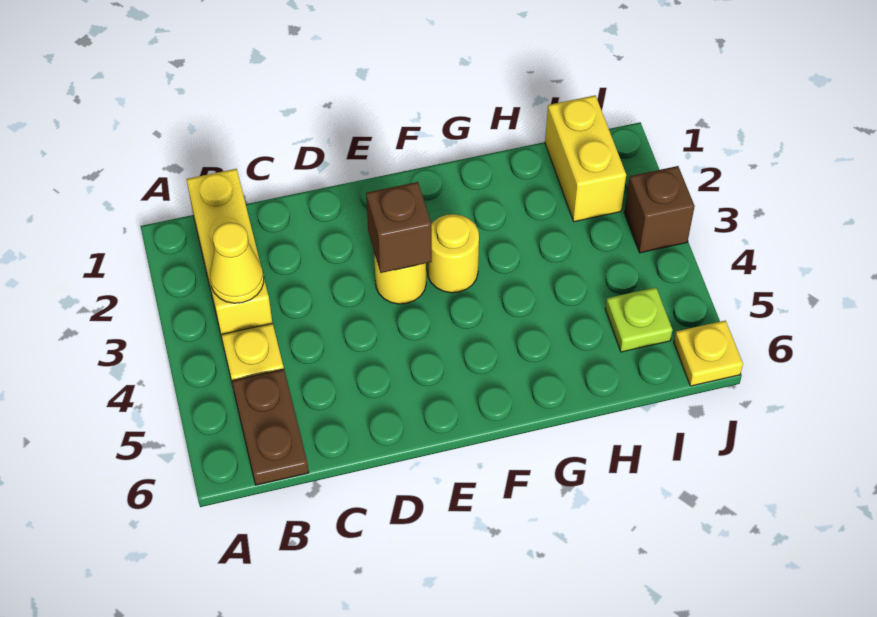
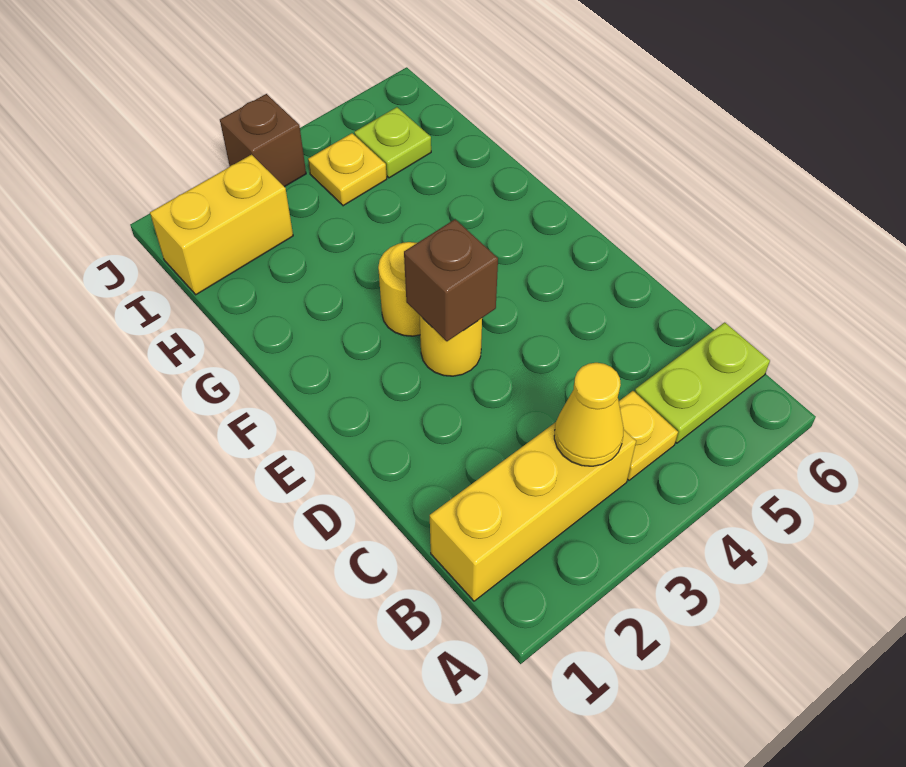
brown 1x2 plate [232,369,309,485] -> lime 1x2 plate [635,322,770,443]
yellow 1x1 plate [674,320,743,386] -> yellow 1x1 plate moved to [308,133,387,206]

